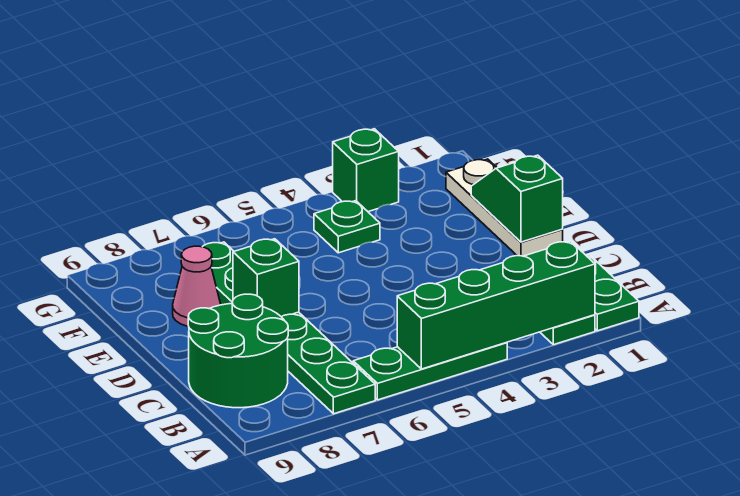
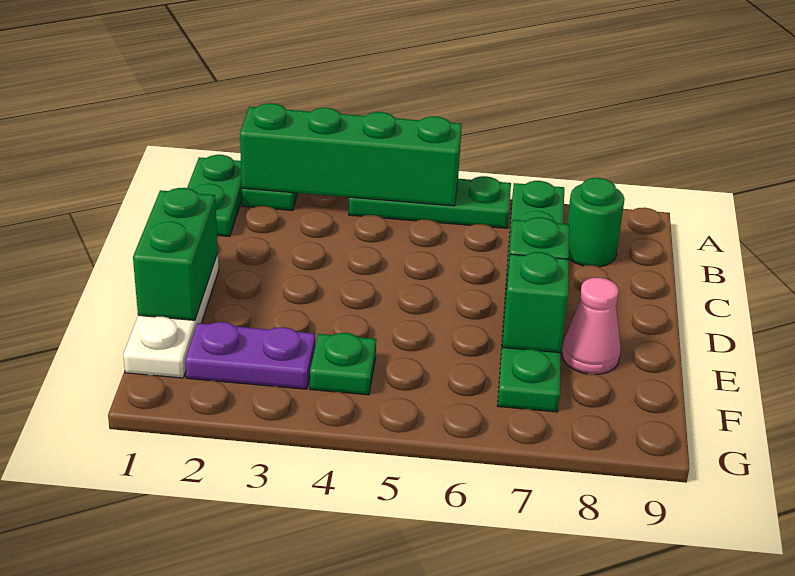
green 2x2 round brick [188,294,288,408] -> green 1x1 round brick [567,178,625,267]
green 1x2 slope [471,155,563,242] -> green 1x2 brick [133,188,218,320]
none -> purple 1x2 plate [185,322,315,389]
green 1x1 brick [333,129,399,212] -> green 1x1 brick moved to [502,252,569,353]

